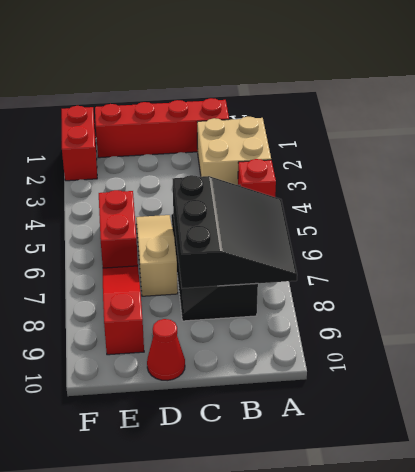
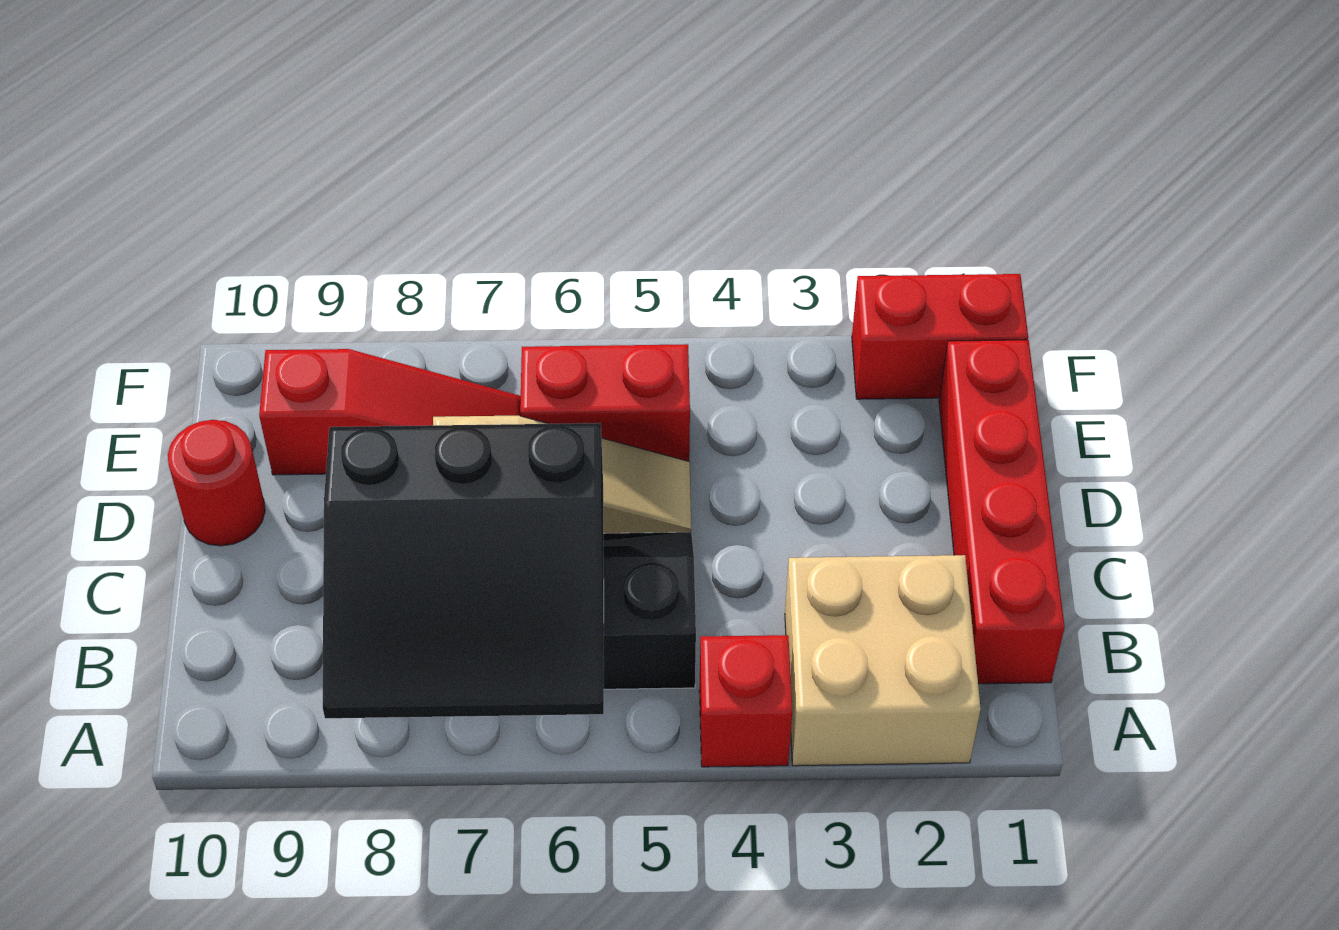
red 1x1 cone [147,319,185,381] -> red 1x1 round brick [168,420,265,546]

